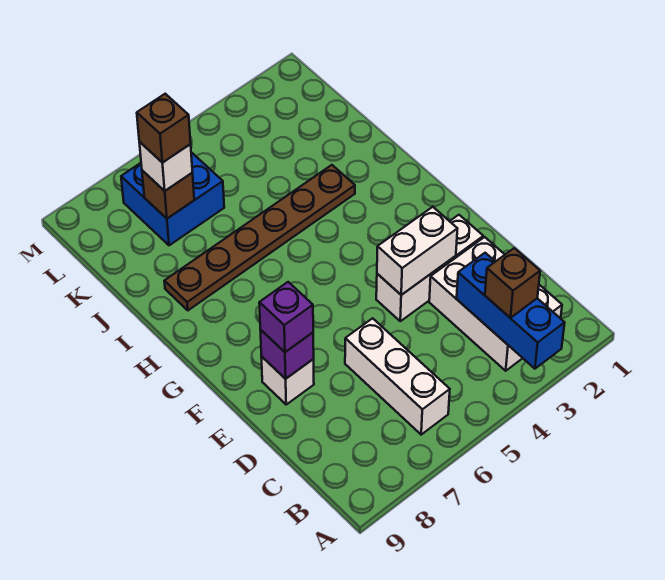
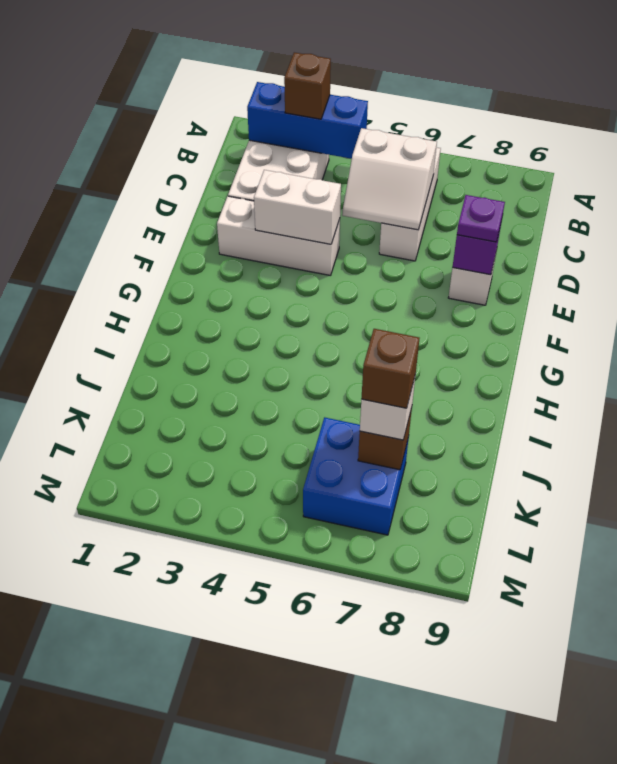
blue 1x3 brick [457,253,565,369] -> blue 1x3 brick turned to [247,82,368,159]
none -> white 2x2 slope [342,128,437,230]
purple 1x1 brick [259,282,313,352] -> purple 1x1 plate [457,195,505,242]
brown 1x6 plate [164,165,355,310] -> none

